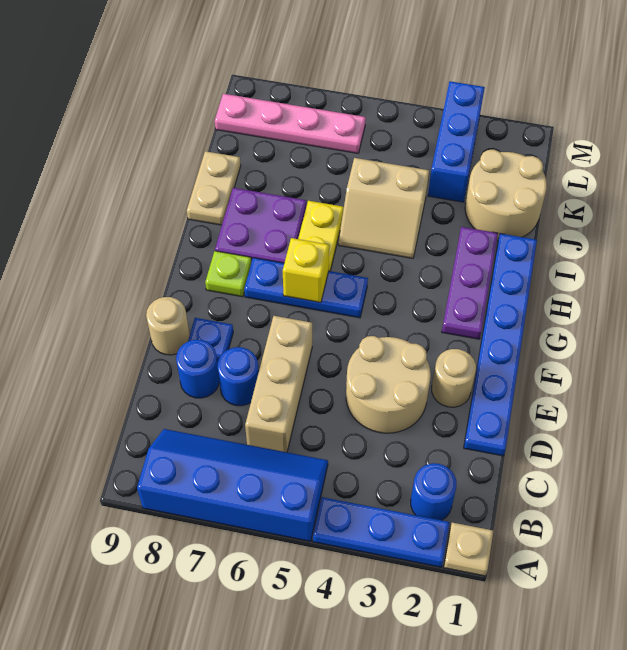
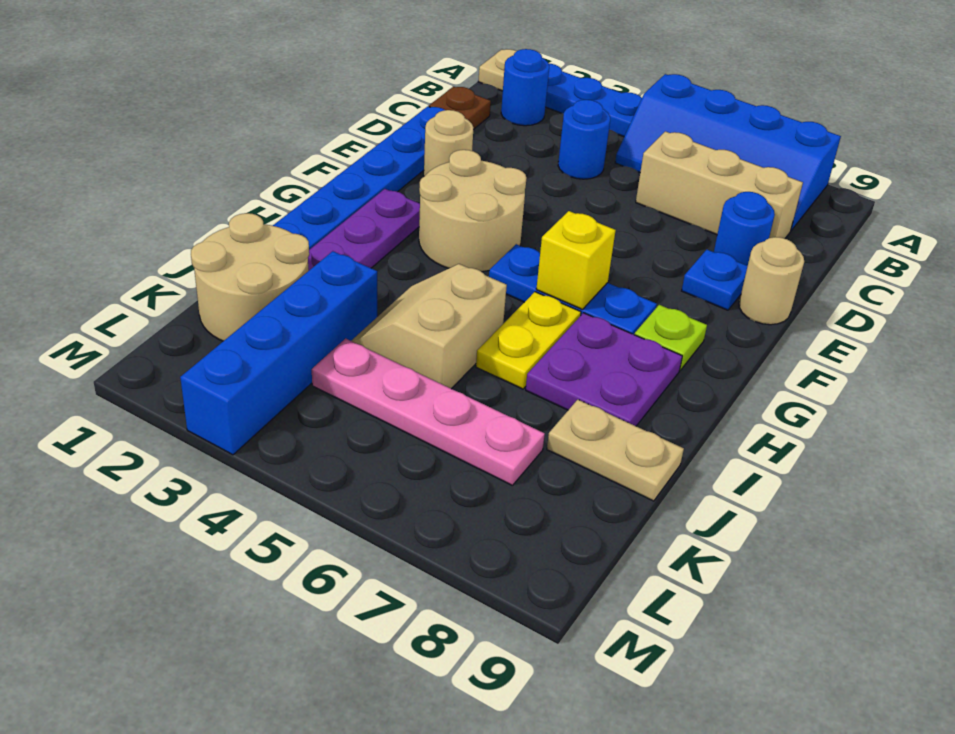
none -> brown 1x1 plate [429,87,491,130]
tan 1x3 brick [245,316,312,452] -> tan 1x3 brick turned to [636,131,803,239]
tan 2x2 round brick [346,336,431,433] -> tan 2x2 round brick moved to [419,150,526,272]
blue 1x1 round brick [217,347,259,406] -> blue 1x1 round brick moved to [558,100,610,179]
tan 2x2 slope [339,158,429,258] -> tan 2x2 slope turned to [351,264,507,389]
tan 1x2 plate [187,151,241,225] -> tan 1x2 plate turned to [547,400,684,501]
blue 1x3 brick [428,81,485,202] -> blue 1x4 brick [180,251,377,455]
pink 1x4 plate [215,94,366,153] -> pink 1x4 plate moved to [312,338,545,485]

